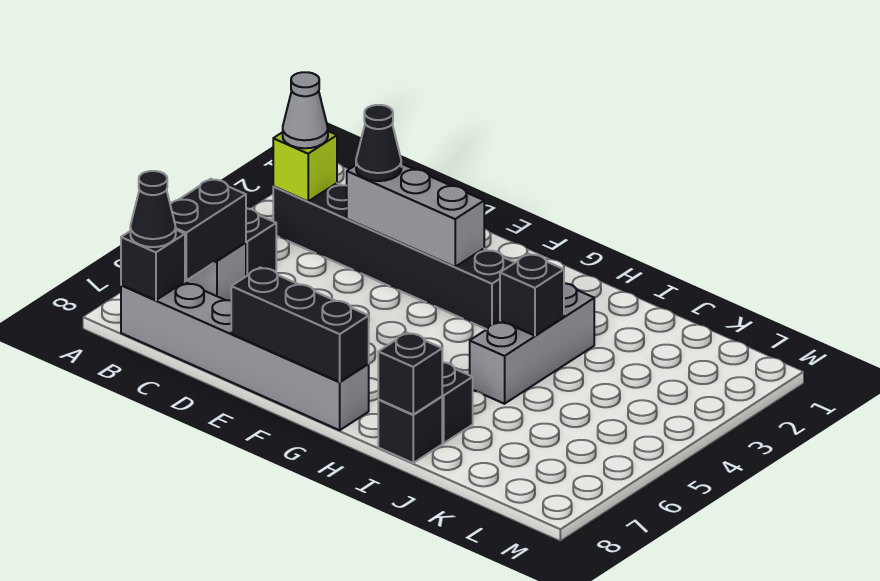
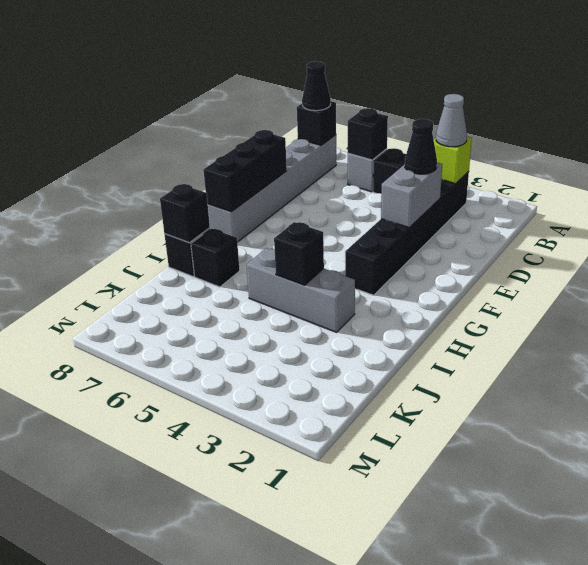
black 1x2 brick [170,179,246,280] -> black 1x1 brick [348,108,388,160]
grey 1x3 brick [347,164,484,267] -> grey 1x2 brick [381,163,442,228]

